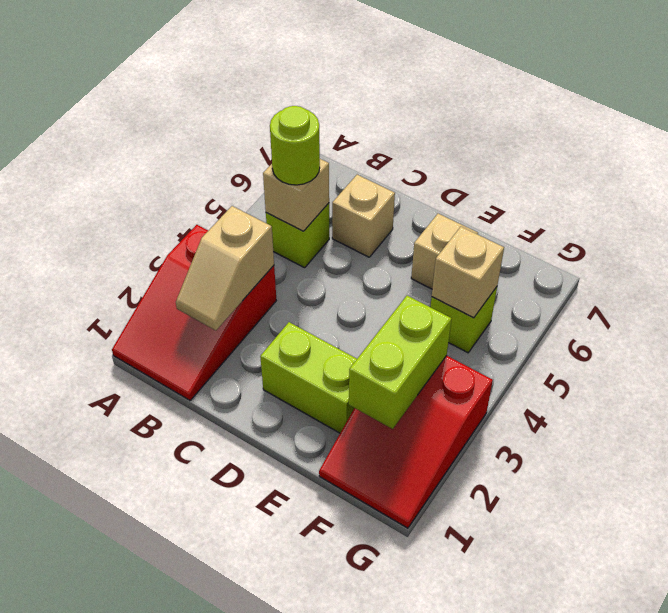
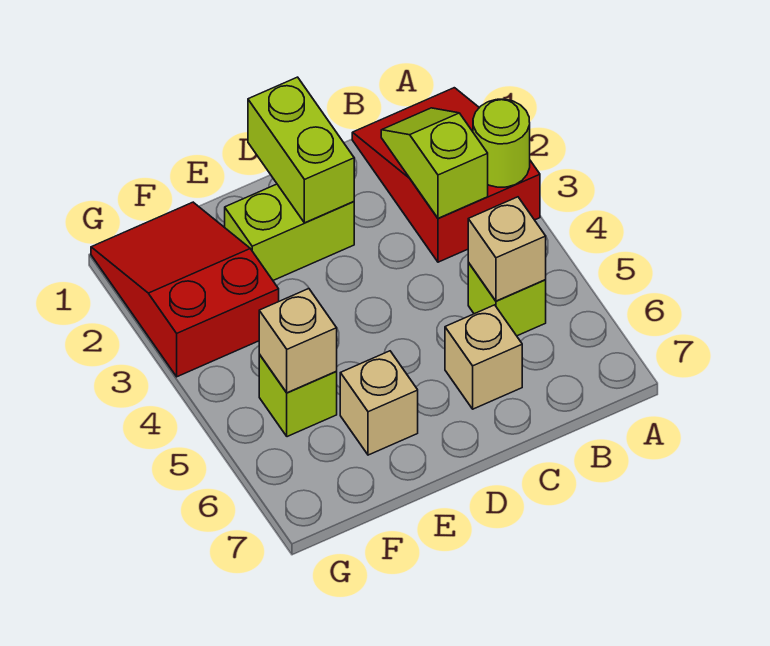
tan 1x2 slope [176,206,274,330] -> lime 1x2 slope [381,108,488,218]
lime 1x1 round brick [270,106,320,185] -> lime 1x1 round brick moved to [473,99,530,187]
lime 1x2 brick [349,296,452,429] -> lime 1x2 brick moved to [248,77,354,223]

